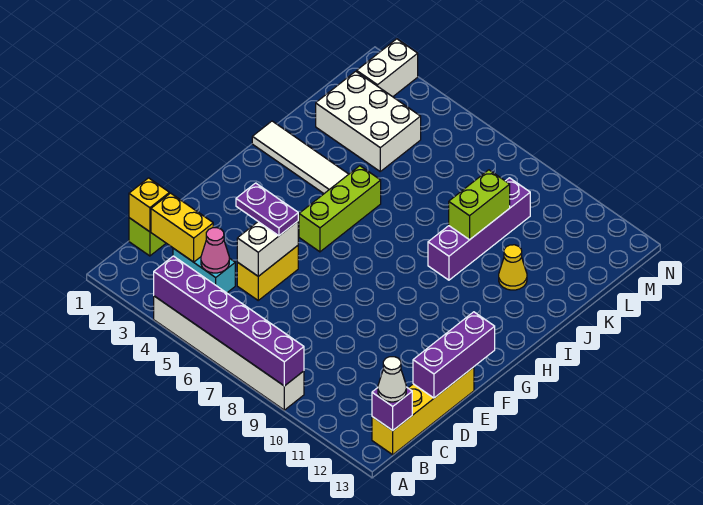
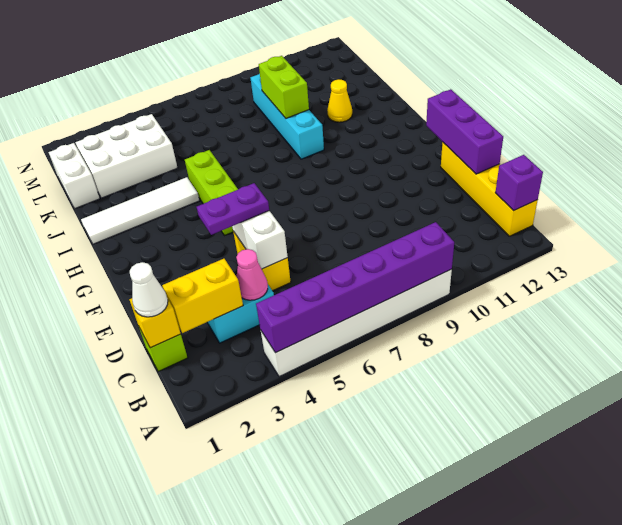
white 1x1 cone [378,357,406,402] -> white 1x1 cone moved to [130,262,168,317]
purple 1x4 brick [428,178,530,280] -> cyan 1x4 brick [250,74,324,159]
white 1x2 brick [357,39,418,97] -> white 1x2 brick moved to [49,143,100,209]

